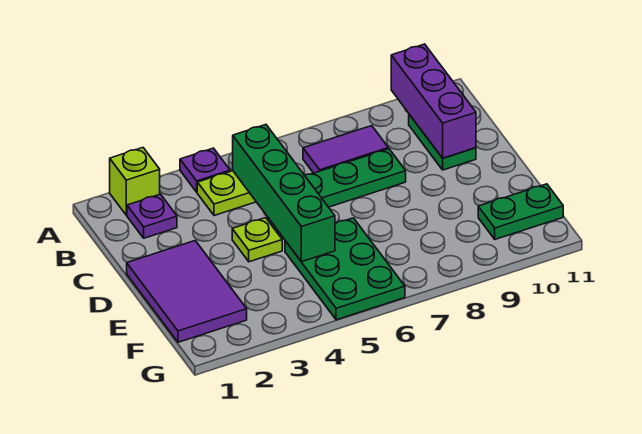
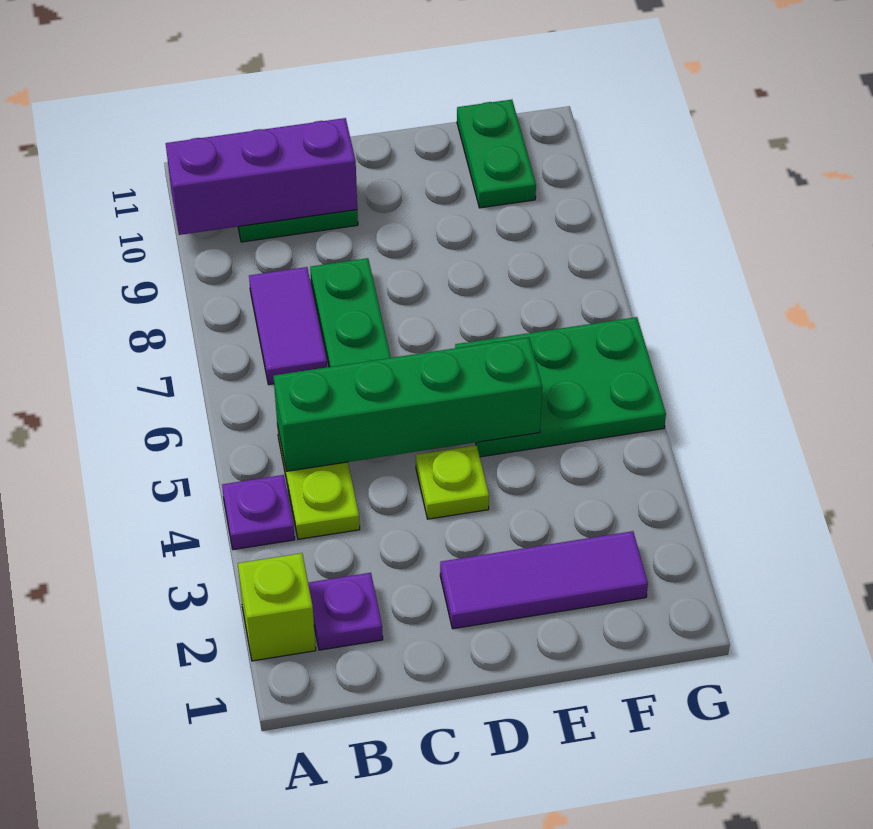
purple 2x3 tile [127,241,247,342] -> purple 1x3 tile [440,531,648,629]

